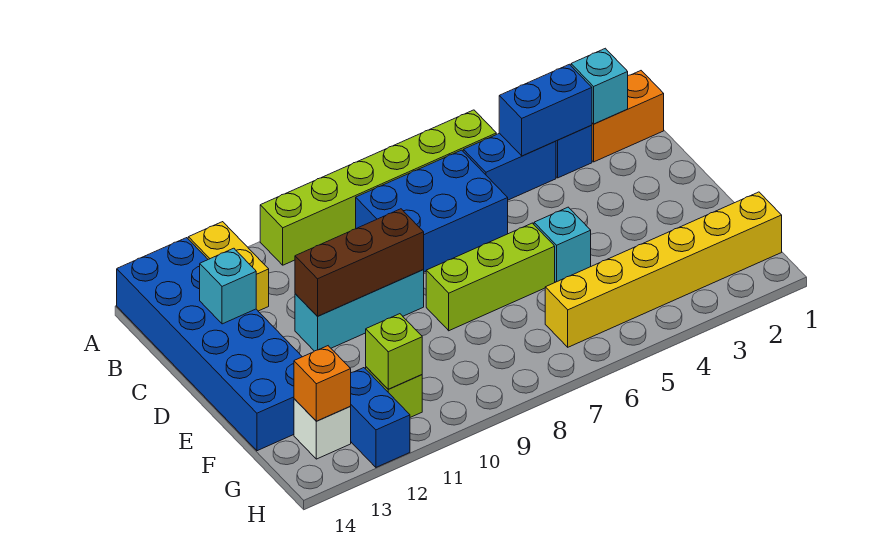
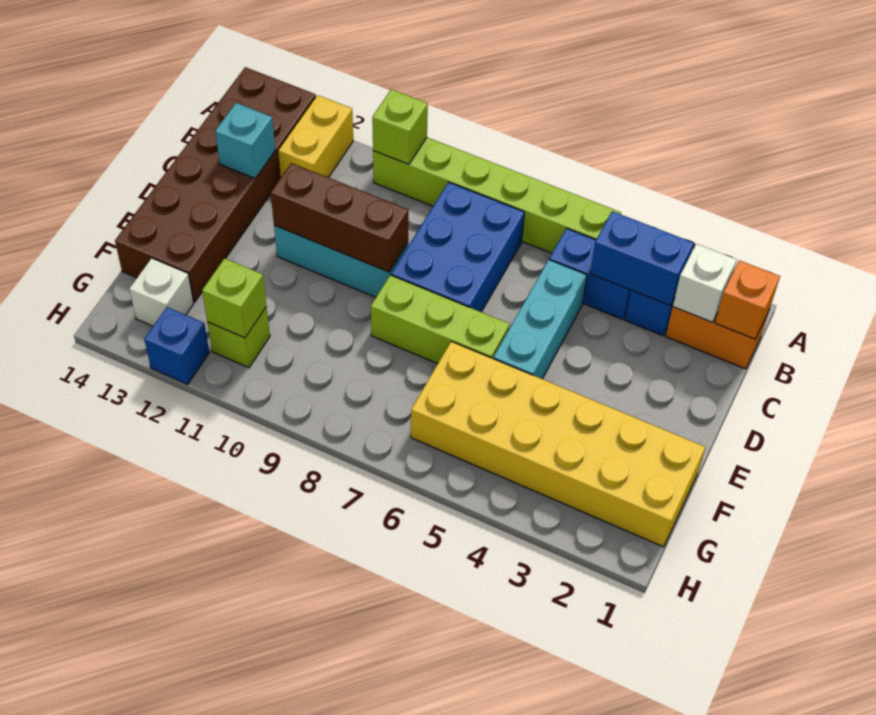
none -> lime 1x1 brick [372,89,428,164]
blue 2x6 brick [117,238,302,451] -> brown 2x6 brick [115,67,316,302]
cyan 1x1 brick [571,48,628,124] -> white 1x1 brick [673,244,737,322]
blue 2x3 brick [356,150,508,272] -> blue 2x3 brick turned to [391,182,525,312]
cyan 1x1 brick [534,207,591,282] -> cyan 1x3 brick [493,260,587,379]
yellow 1x6 brick [545,192,782,347] -> yellow 2x6 brick [411,341,705,547]
blue 1x2 brick [350,368,410,467] -> blue 1x1 brick [144,307,209,384]
orange 1x1 brick [294,346,351,421] -> orange 1x1 brick moved to [715,260,780,339]

